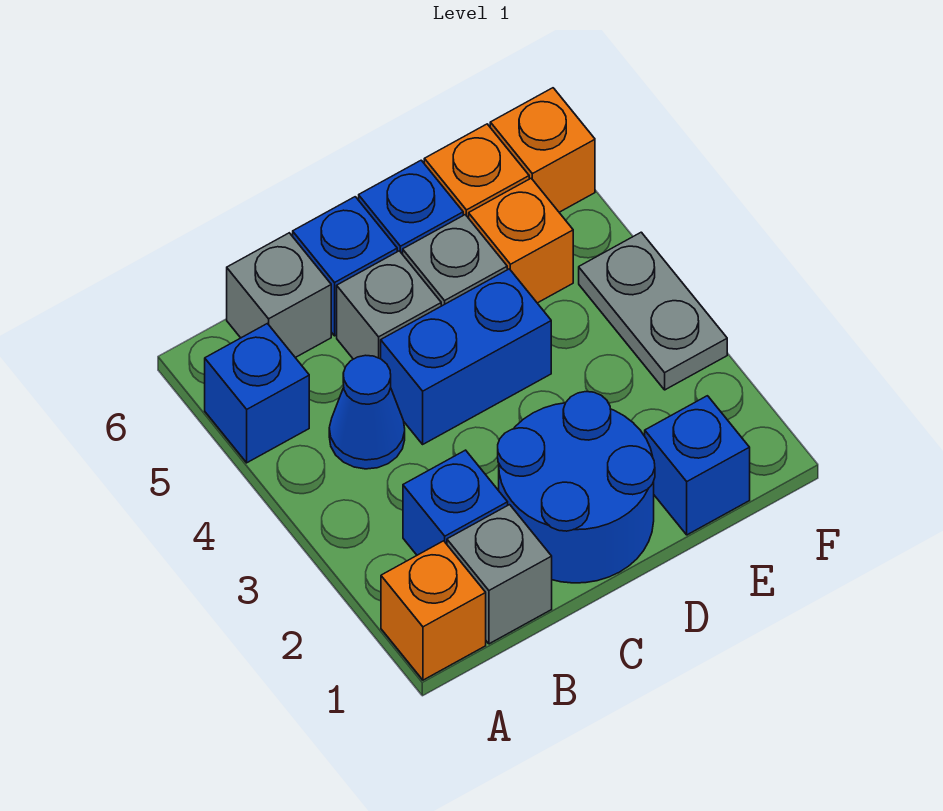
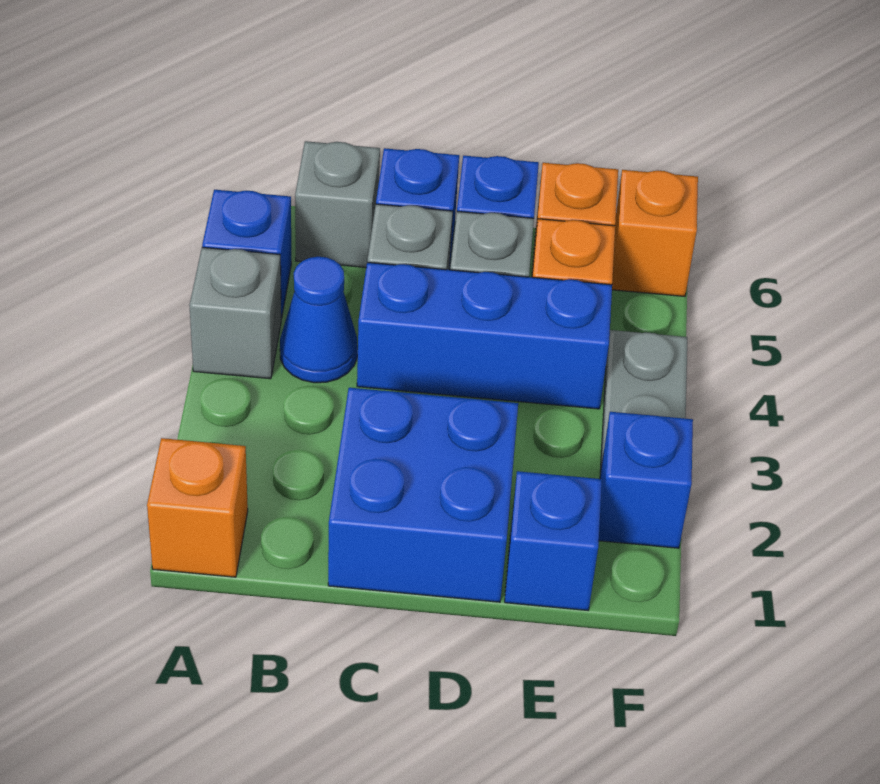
grey 1x1 brick [447,505,552,644] -> grey 1x1 brick moved to [189,247,281,379]
blue 1x1 brick [403,450,508,555] -> blue 1x1 brick moved to [599,412,693,548]
blue 2x2 round brick [498,392,655,583] -> blue 2x2 brick [328,388,518,602]
blue 1x2 brick [381,269,551,444] -> blue 1x3 brick [357,262,612,409]

